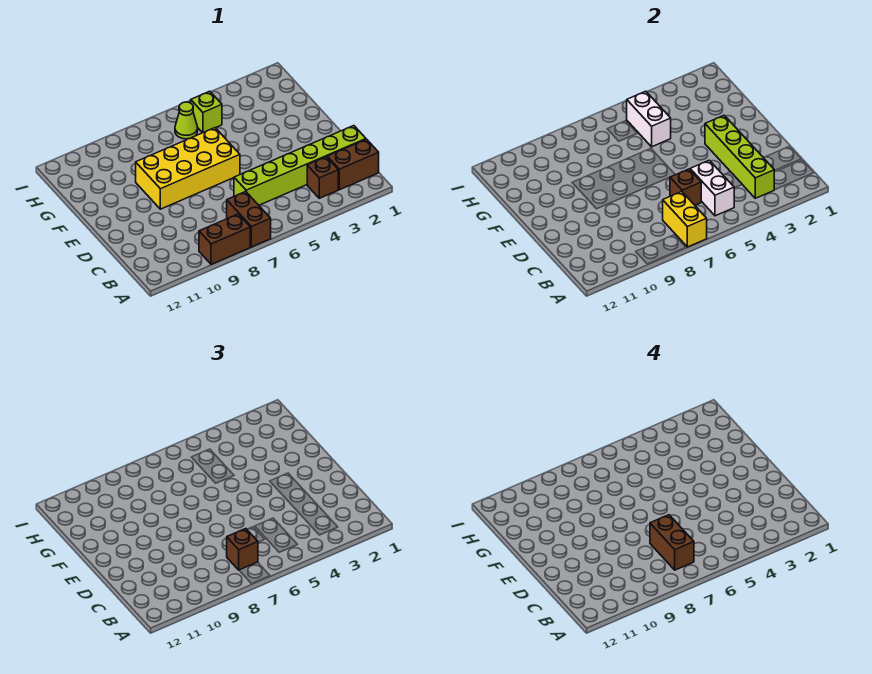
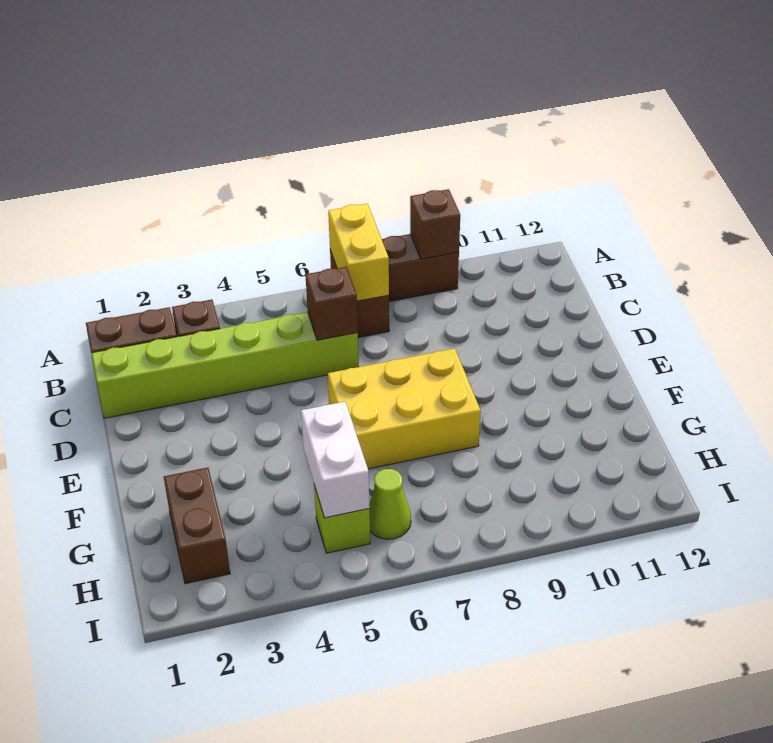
lime 1x4 brick [705,115,774,198] -> none
white 1x2 brick [690,160,734,216] -> none
brown 1x1 brick [227,529,258,570] -> brown 1x1 brick moved to [410,189,460,259]
brown 1x2 brick [650,515,694,570] -> brown 1x2 brick moved to [164,468,230,584]
yellow 2x4 brick [136,128,240,209] -> yellow 2x3 brick [328,348,481,469]

